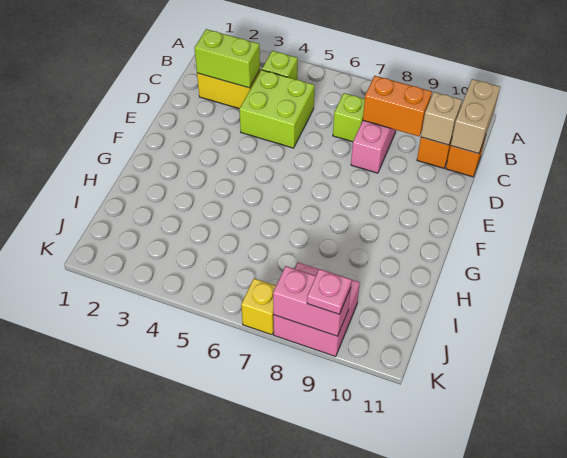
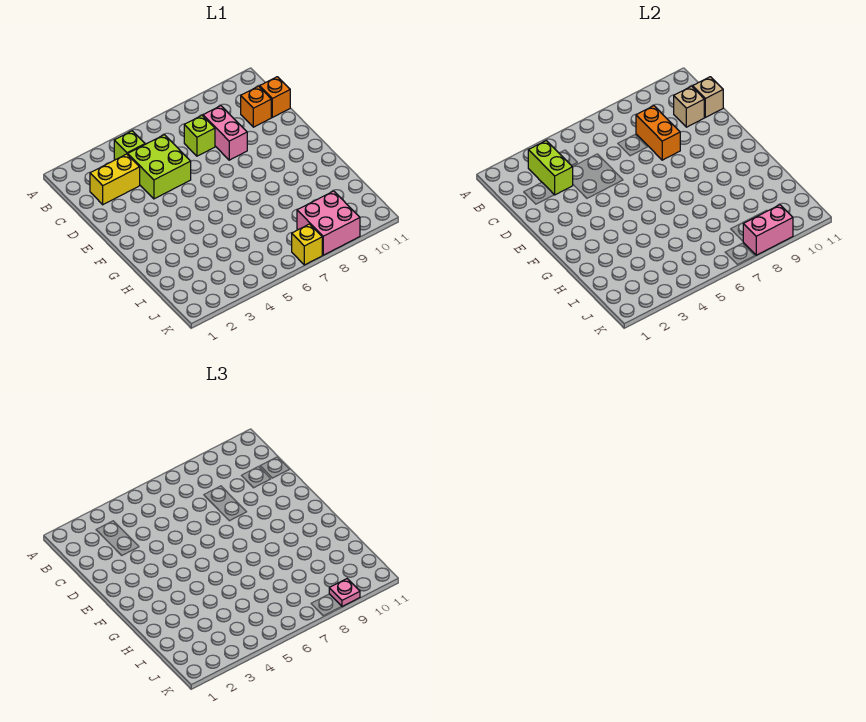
tan 1x2 brick [451,79,500,154] -> tan 1x1 brick [693,77,723,117]
lime 1x2 brick [195,29,260,88] -> lime 1x2 brick turned to [528,141,573,195]
orange 1x2 brick [363,76,432,136] -> orange 1x2 brick turned to [636,106,680,160]

